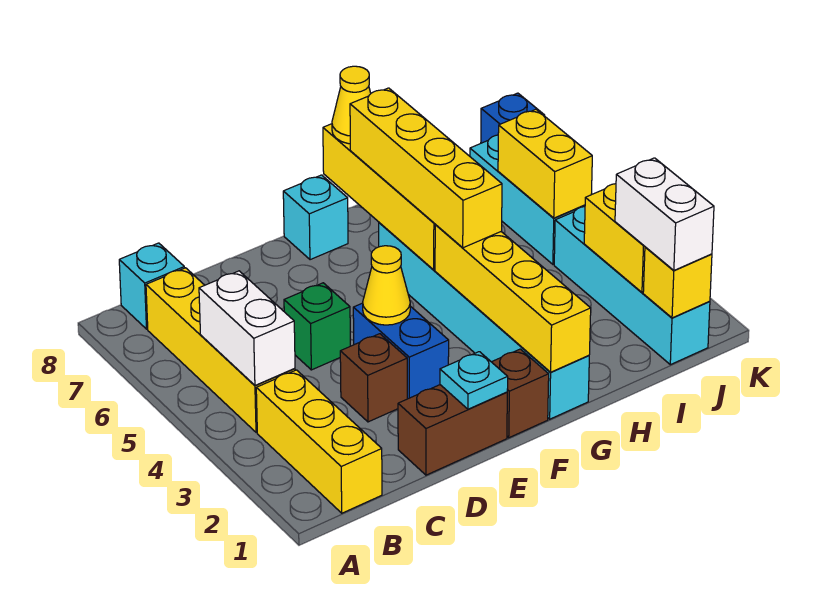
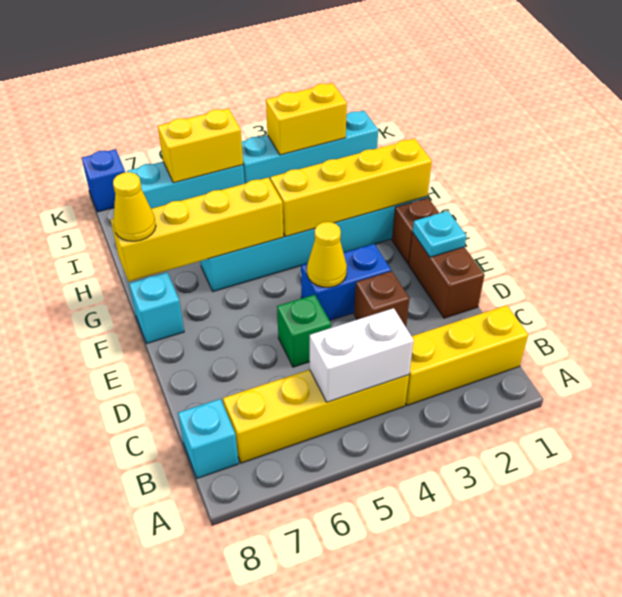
yellow 1x4 brick [350,88,502,248] -> none
yellow 1x1 brick [643,247,712,318] -> none
white 1x2 brick [615,158,714,270] -> none

